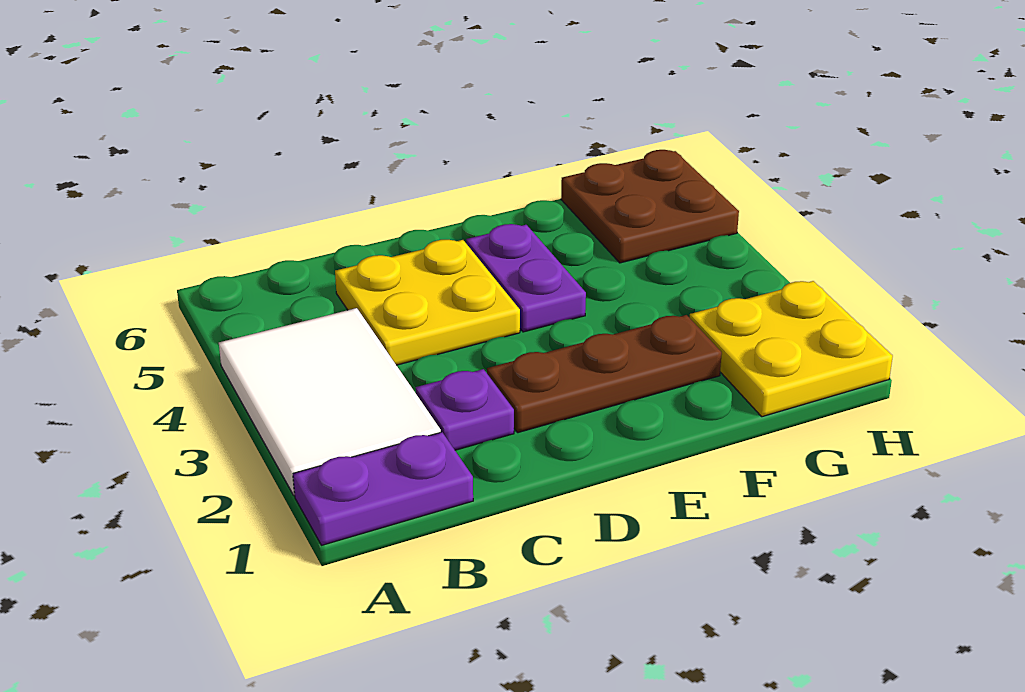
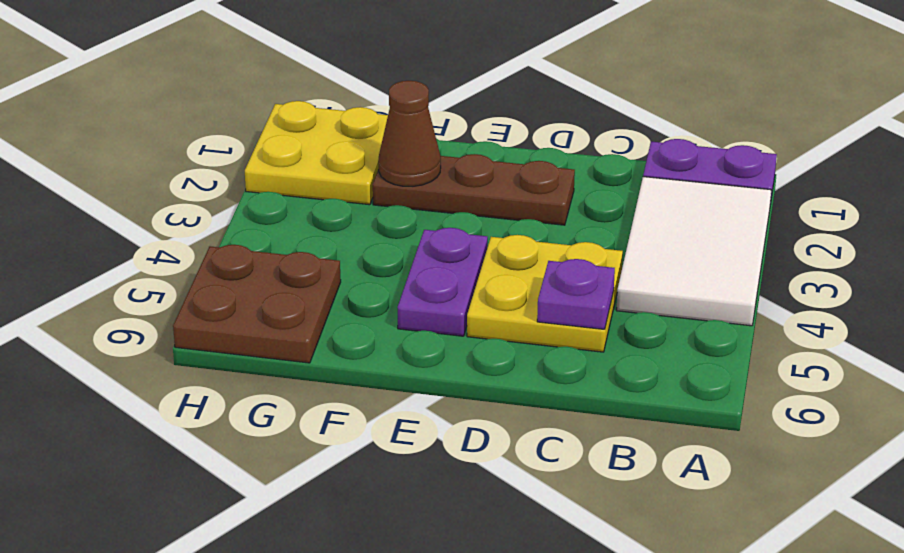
purple 1x1 plate [416,369,514,450] -> purple 1x1 plate moved to [537,259,615,329]
none -> brown 1x1 cone [378,81,441,186]

